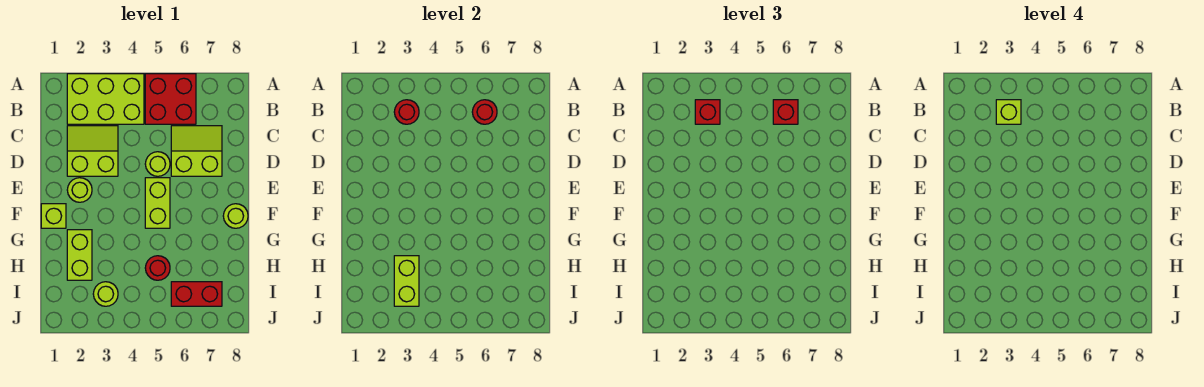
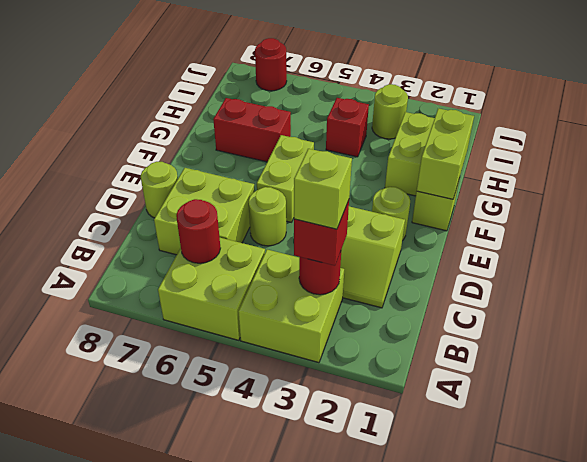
lime 2x3 brick [67,74,144,124] -> lime 2x2 brick [238,250,344,363]
red 2x2 brick [145,74,196,124] -> lime 2x2 brick [158,238,265,340]
red 1x1 brick [773,100,798,124] -> red 1x1 brick moved to [326,98,369,157]
lime 2x2 slope [171,126,222,176] -> lime 2x2 brick [154,168,255,255]
lime 1x1 round brick [223,204,248,228] -> lime 1x1 round brick moved to [141,162,178,218]
lime 1x2 brick [394,256,419,306] -> lime 1x2 brick moved to [417,108,474,199]
red 1x1 round brick [145,256,170,280] -> red 1x1 round brick moved to [255,38,287,91]
red 1x2 brick [171,282,222,306] -> red 1x2 brick moved to [213,98,291,162]

